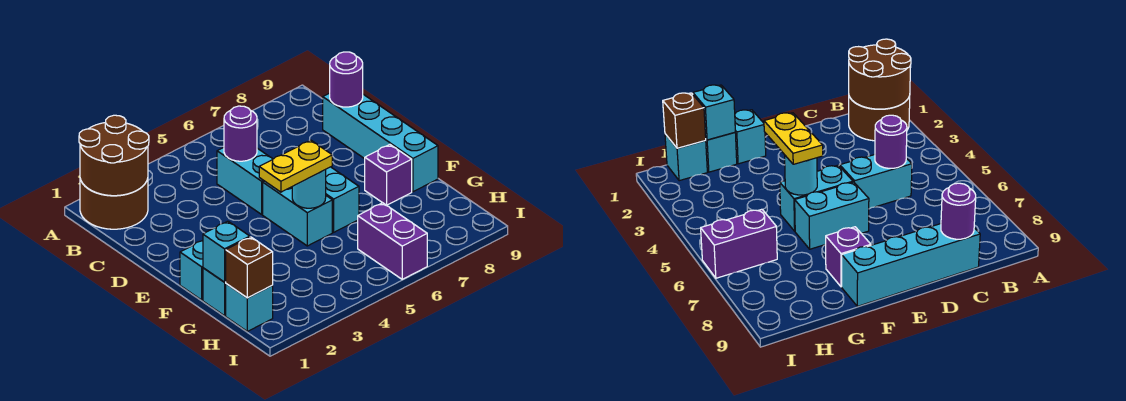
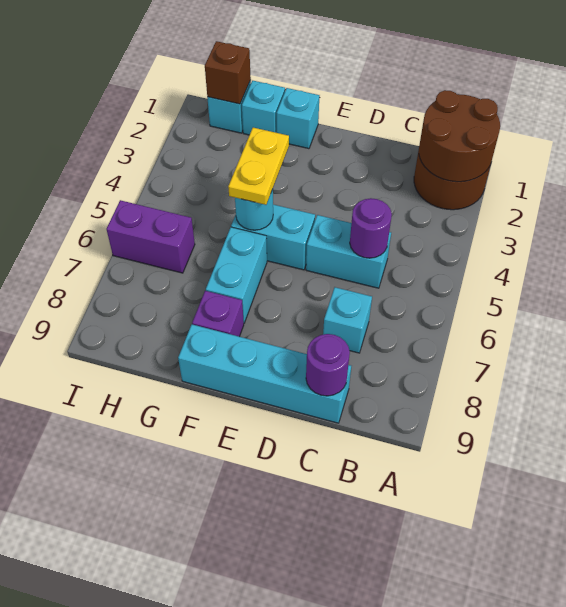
cyan 1x2 brick [326,167,359,232] -> cyan 1x2 brick turned to [206,227,267,323]
cyan 1x1 brick [203,221,250,282] -> cyan 1x1 brick moved to [323,287,372,353]

